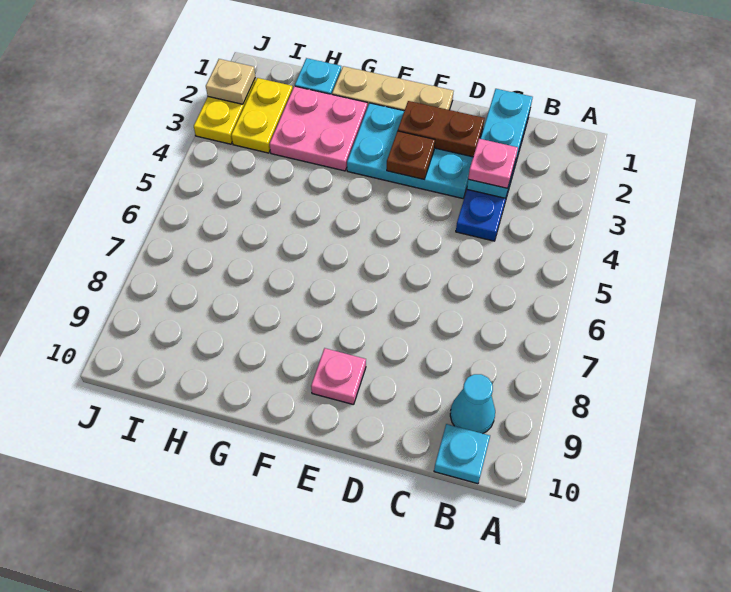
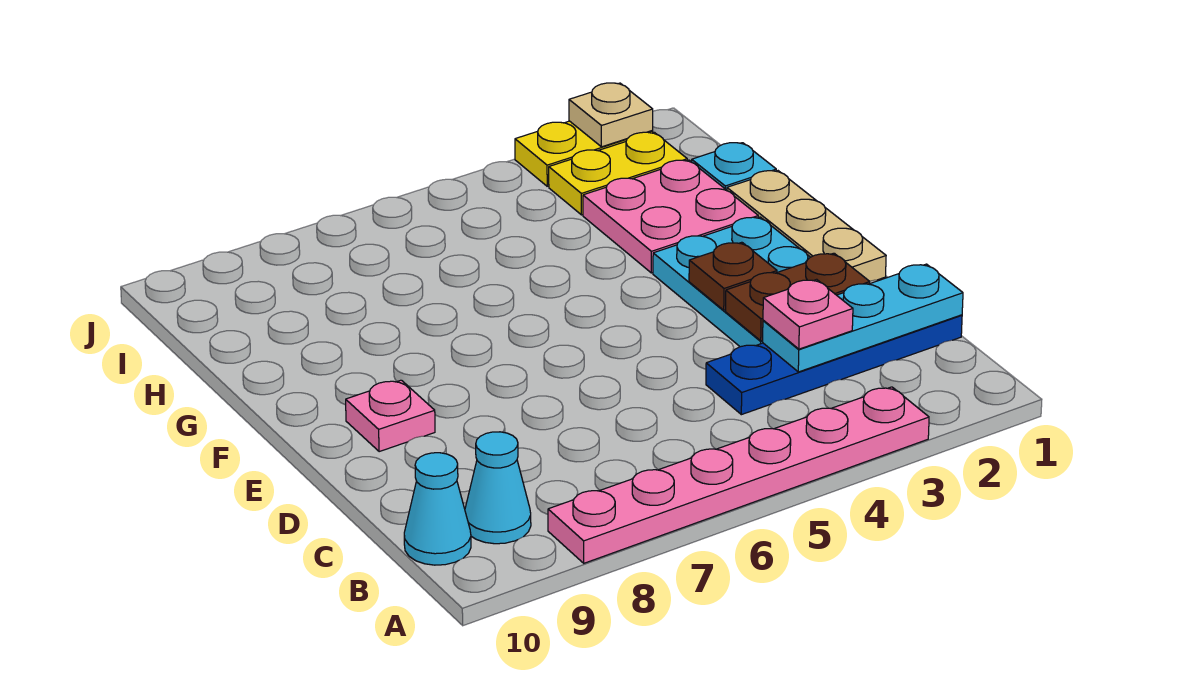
none -> pink 1x6 plate [548,387,929,563]
cyan 1x1 plate [434,424,490,484] -> cyan 1x1 cone [404,453,471,565]
brown 1x2 plate [398,101,485,157] -> brown 1x2 plate turned to [726,253,870,341]

